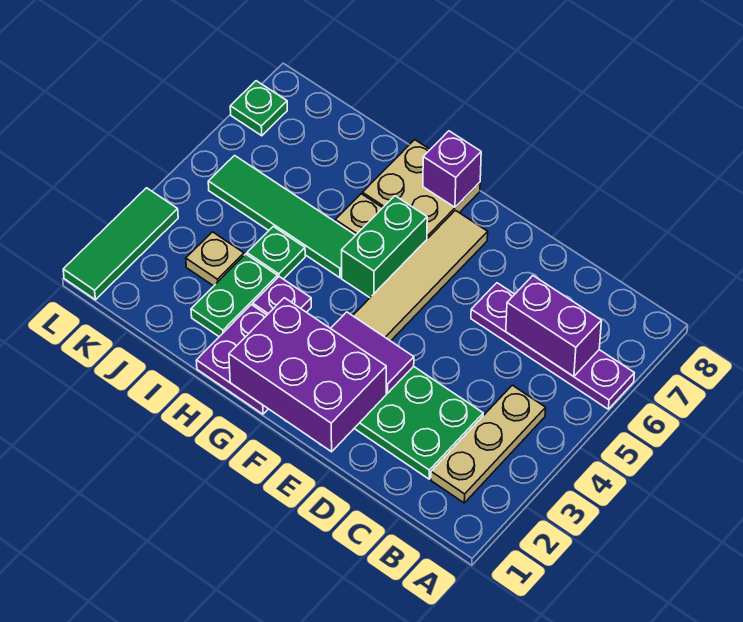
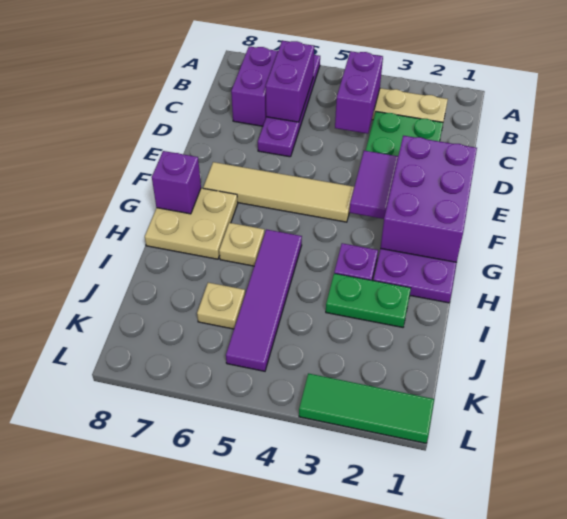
none -> purple 1x2 brick [335,51,383,134]
none -> purple 1x2 brick [231,46,278,126]
green 1x2 brick [342,196,427,298] -> none
green 1x4 tile [208,156,356,278] -> purple 1x4 tile [226,230,302,371]
green 1x1 plate [247,227,305,279] -> none
tan 1x1 plate [186,232,244,286] -> tan 1x1 plate moved to [197,283,245,329]
green 1x1 plate [230,81,287,136] -> none

